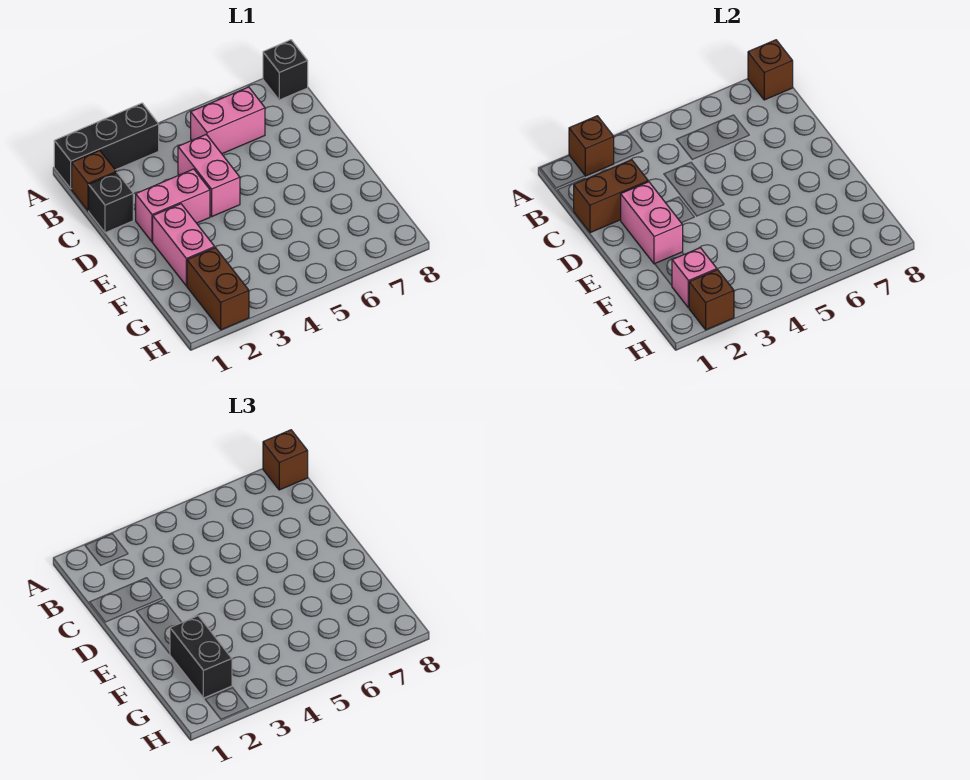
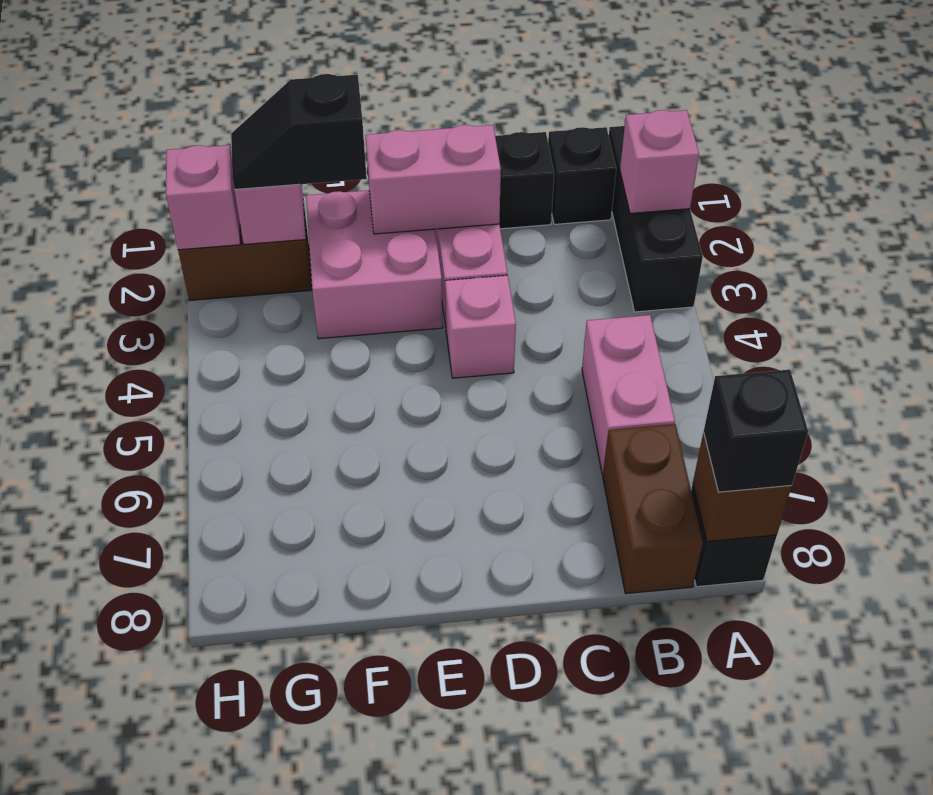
brown 1x1 brick [569,116,614,176] -> pink 1x1 brick [620,110,699,213]
brown 1x1 brick [263,430,308,490] -> black 1x1 brick [704,370,808,492]
brown 1x1 brick [72,150,116,211] -> black 1x1 brick [548,127,616,224]
brown 1x2 brick [574,160,648,233] -> brown 1x2 brick moved to [603,424,703,594]
pink 1x2 brick [178,135,240,216] -> pink 1x1 brick [445,275,516,378]
pink 1x2 brick [153,204,215,286] -> pink 2x2 brick [306,190,443,339]
black 1x2 brick [170,616,232,698] -> black 1x2 slope [231,74,367,189]
brown 1x1 brick [689,270,734,330] -> pink 1x1 brick [166,145,240,250]

